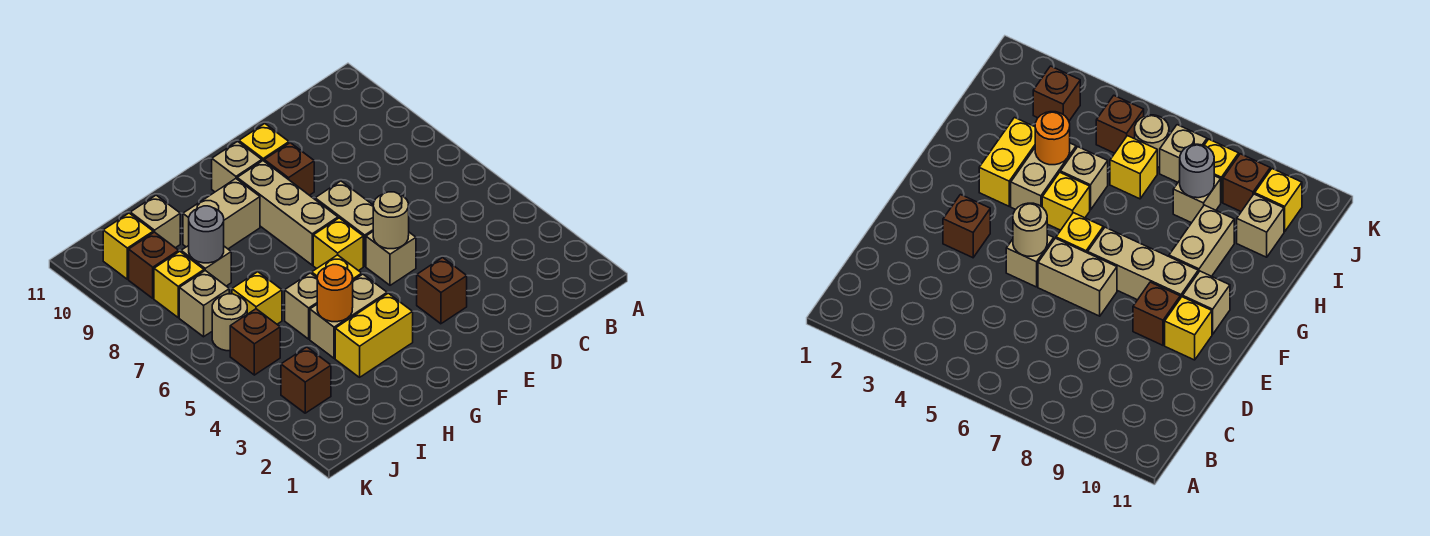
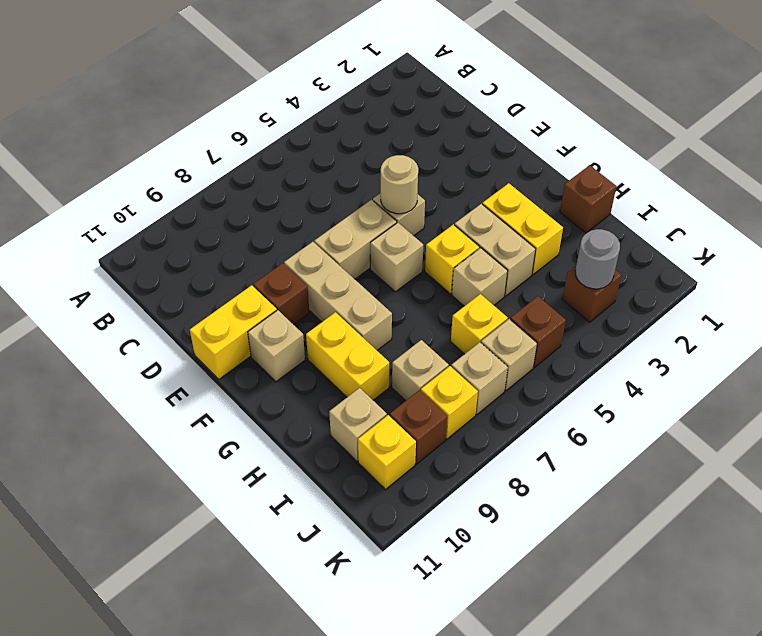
brown 1x1 brick [417,258,467,324] -> brown 1x1 brick moved to [560,165,616,233]
yellow 1x1 brick [239,124,289,161] -> yellow 1x2 brick [190,285,277,379]
yellow 1x1 brick [313,218,363,271] -> tan 1x1 brick [370,223,423,292]
tan 1x3 brick [237,161,338,265] -> tan 1x3 brick turned to [284,242,392,350]
tan 1x2 brick [183,179,260,249] -> yellow 1x2 brick [306,312,389,400]
orange 1x1 round brick [317,265,353,322] -> none
grey 1x1 round brick [189,206,224,263] -> grey 1x1 round brick moved to [575,229,620,289]
tan 1x1 round brick [212,294,247,351] -> tan 1x1 brick [481,319,537,391]

